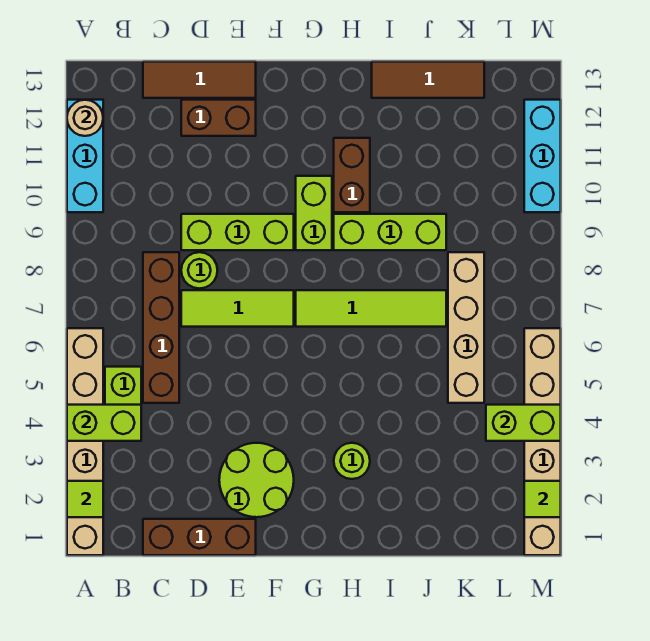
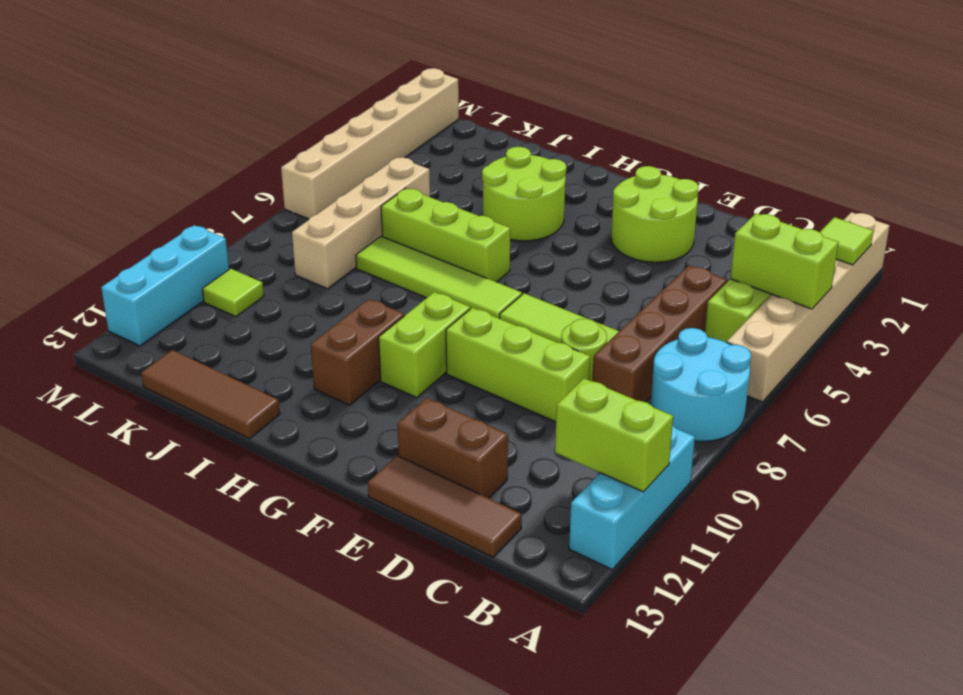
none -> cyan 2x2 round brick [650,328,751,441]
tan 1x1 round brick [67,100,103,136] -> none
brown 1x3 brick [143,519,256,555] -> none
lime 1x1 round brick [334,443,370,479] -> lime 2x2 round brick [482,147,566,241]
lime 1x3 brick [334,214,446,250] -> lime 1x3 brick moved to [381,188,510,282]
lime 1x2 brick [486,405,561,441] -> lime 1x2 brick moved to [555,378,673,492]
lime 1x1 tile [524,481,561,517] -> lime 1x1 tile moved to [202,269,264,317]

